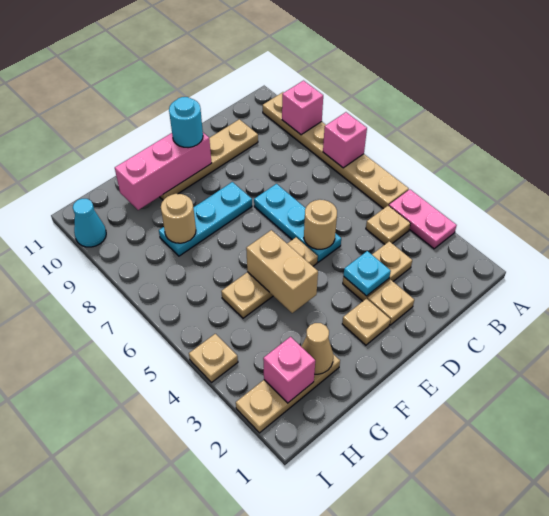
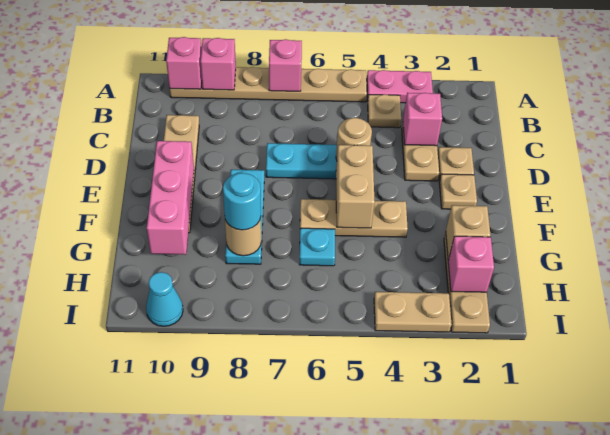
none -> pink 1x1 brick [166,37,202,89]
none -> pink 1x1 brick [403,93,442,146]
cyan 1x1 plate [343,251,391,296] -> cyan 1x1 plate moved to [299,228,335,266]
tan 1x3 plate [221,237,318,318] -> tan 1x3 plate turned to [300,199,408,237]
cyan 1x1 round brick [169,97,203,148] -> cyan 1x1 round brick moved to [223,173,261,230]
tan 1x2 brick [246,230,318,313] -> tan 1x2 brick turned to [336,145,375,228]
tan 1x1 cone [301,323,333,374] -> tan 1x1 brick [446,205,490,260]
tan 1x1 plate [189,334,238,383] -> tan 1x2 plate [374,292,452,332]

